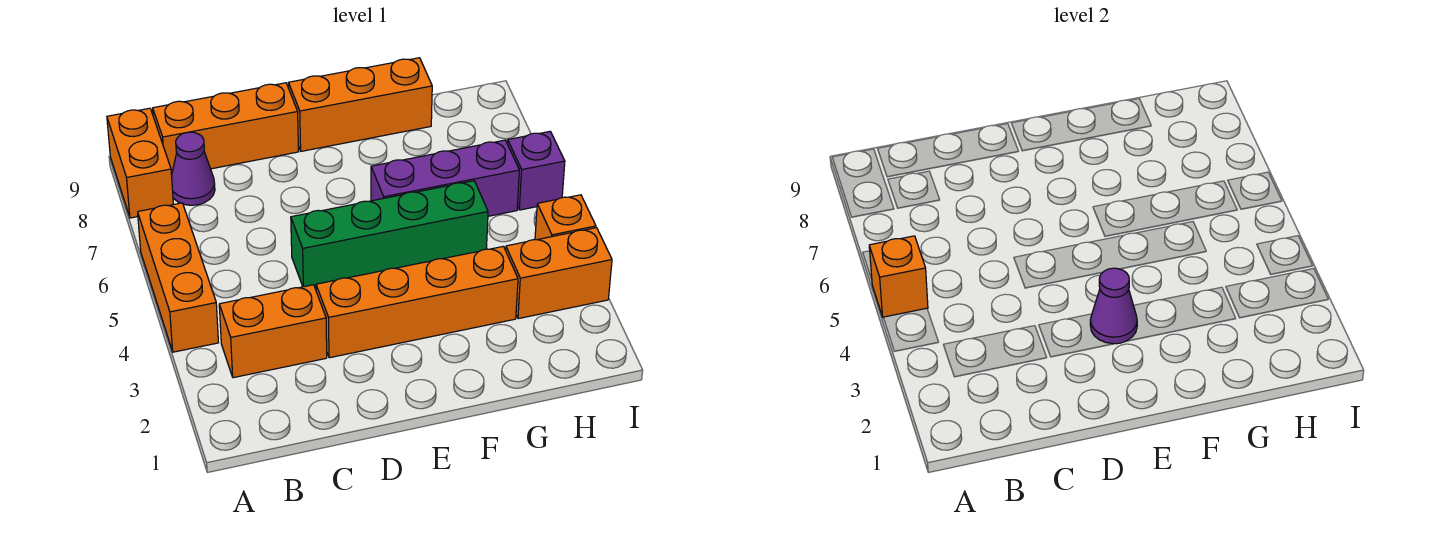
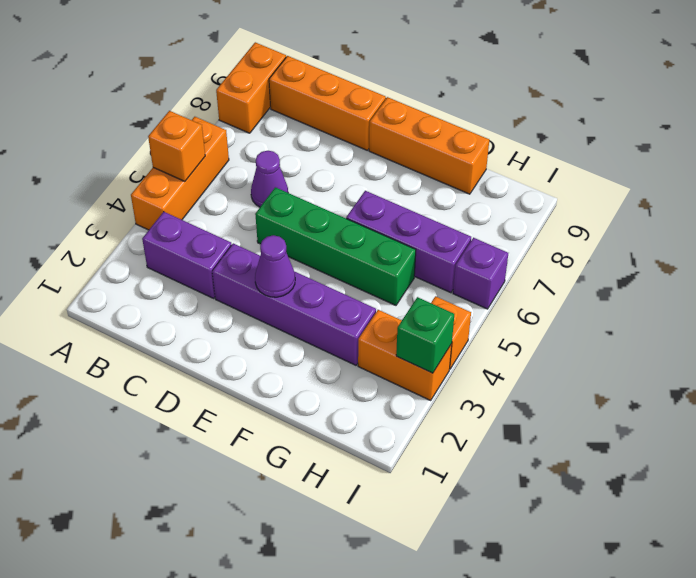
orange 1x2 brick [219,285,327,378] -> purple 1x2 brick [142,212,232,298]
purple 1x1 cone [172,132,215,205] -> purple 1x1 cone moved to [251,150,288,207]
orange 1x4 brick [316,246,518,358] -> purple 1x4 brick [212,243,376,365]
none -> green 1x1 brick [396,297,454,373]

